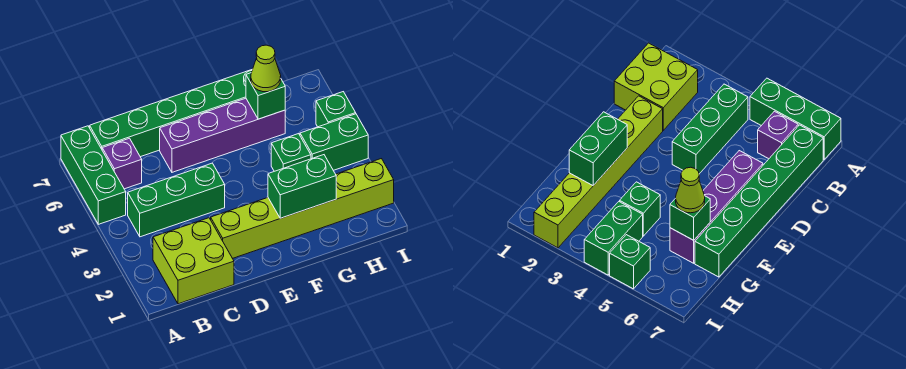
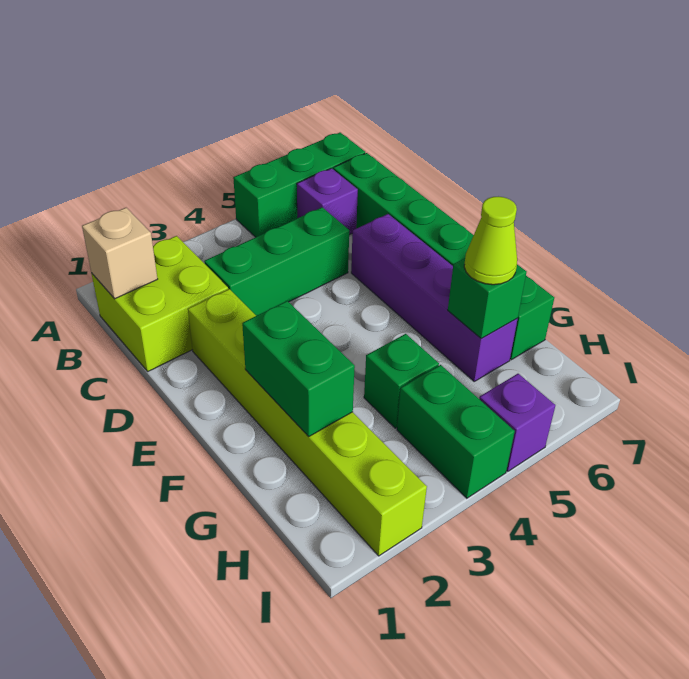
none -> tan 1x1 brick [82,208,157,299]
green 1x3 brick [128,163,225,237] -> green 1x3 brick turned to [204,207,349,316]
green 1x1 brick [316,92,356,127] -> purple 1x1 brick [479,374,555,471]

